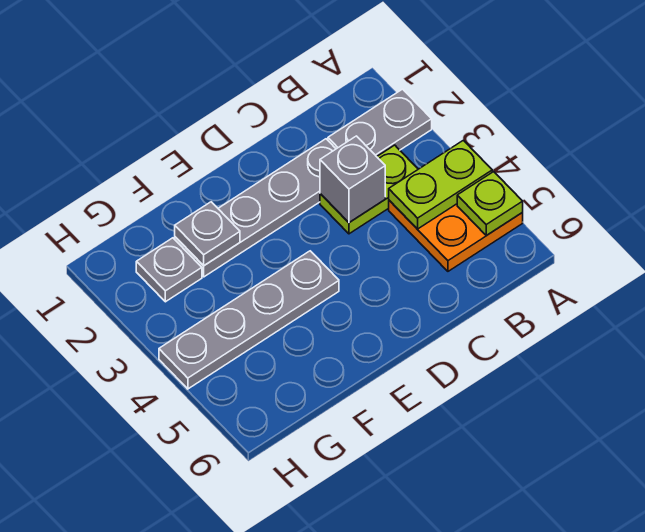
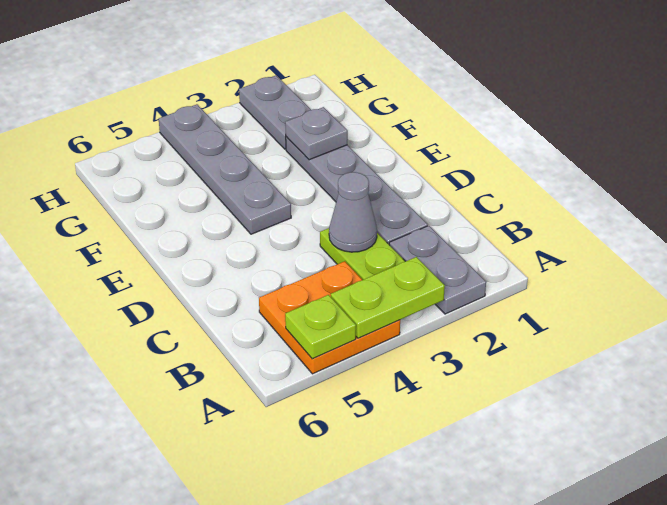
lime 1x2 plate [389,140,492,229] -> lime 1x2 plate turned to [331,257,445,338]
grey 1x1 brick [320,136,385,223] -> grey 1x1 cone [329,172,377,252]
grey 1x1 plate [136,238,202,302] -> grey 1x2 plate [239,76,311,149]

